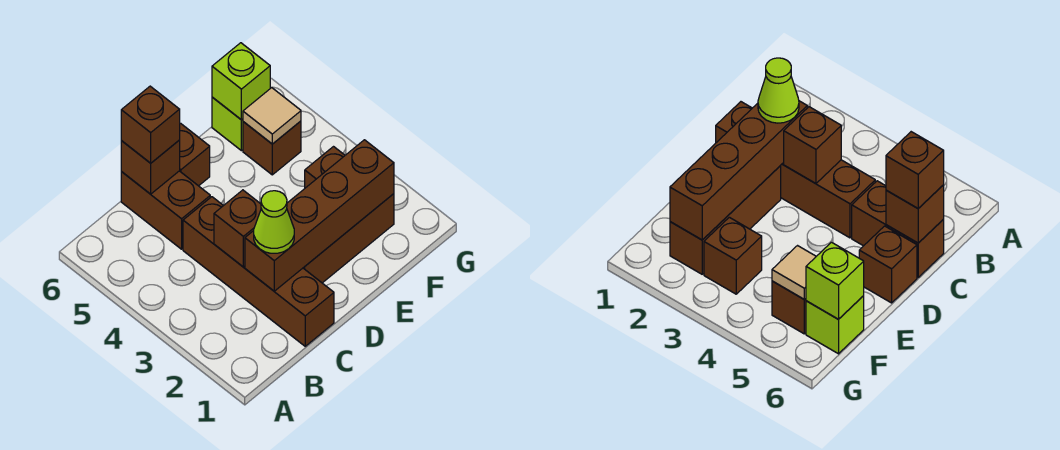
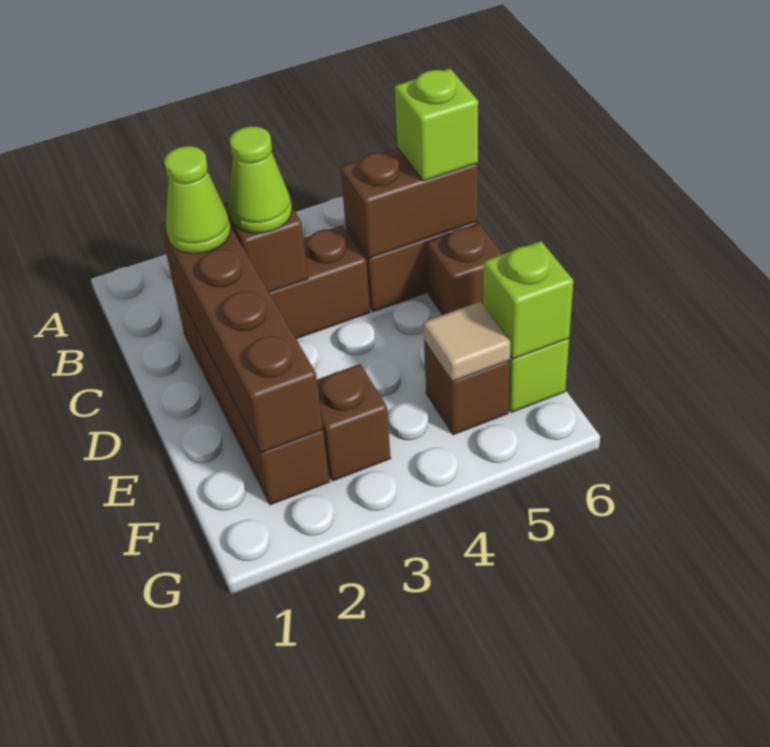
brown 1x4 brick [183,197,334,346] -> brown 1x3 brick [173,225,370,370]
none -> lime 1x1 cone [228,126,292,233]
brown 1x1 brick [121,140,180,194] -> brown 1x2 brick [340,148,478,258]
brown 1x1 brick [121,86,180,163] -> lime 1x1 brick [395,69,478,181]

